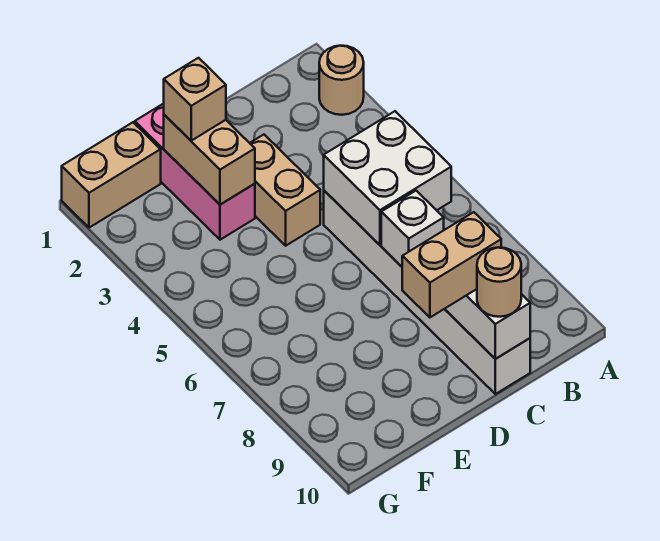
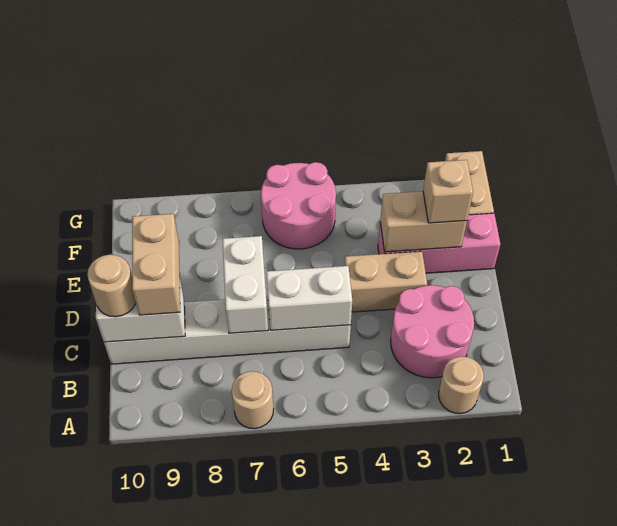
none -> tan 1x1 round brick [232,371,273,429]
none -> pink 2x2 round brick [391,285,474,378]
white 2x2 brick [324,111,451,245] -> white 1x2 brick [266,266,352,330]
white 1x1 brick [381,191,444,266] -> white 1x2 brick [222,236,268,333]
none -> pink 2x2 round brick [261,162,336,249]

